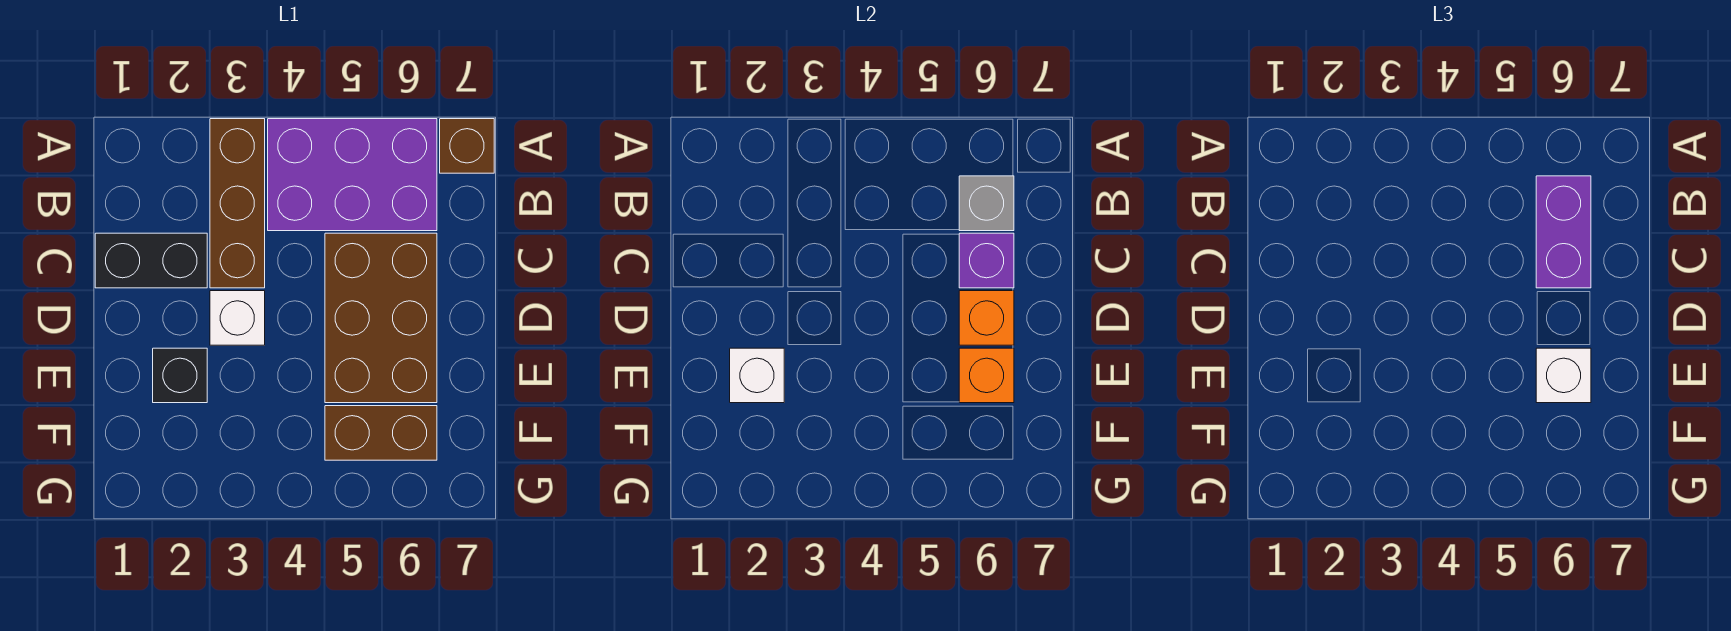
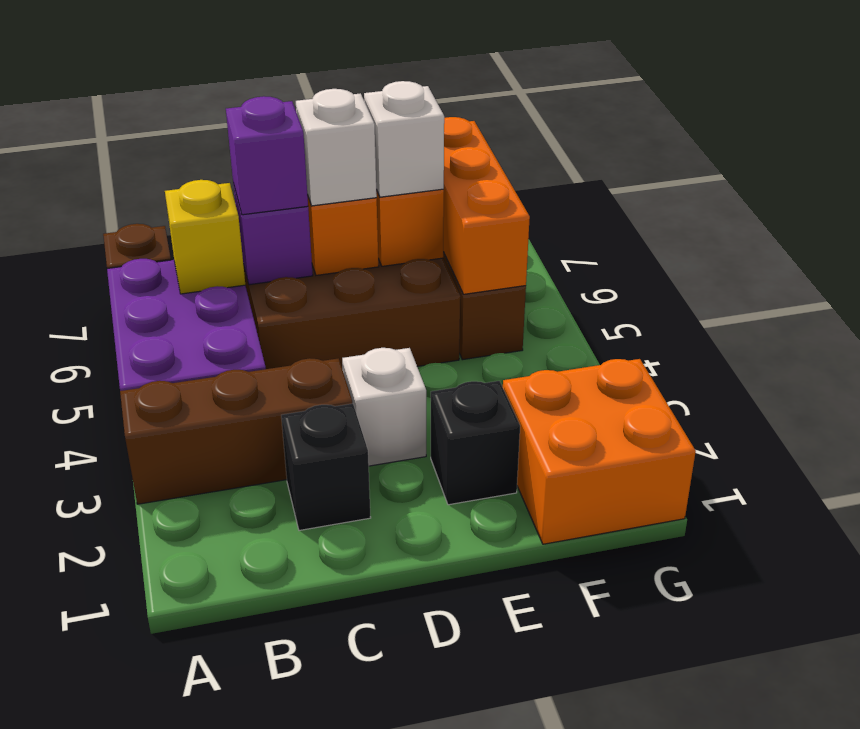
grey 1x1 brick [959,176,1014,231] -> yellow 1x1 brick [165,180,245,294]
purple 1x2 brick [1536,176,1591,288] -> purple 1x1 brick [226,96,308,215]
black 1x2 brick [95,233,207,288] -> black 1x1 brick [281,404,371,530]
white 1x1 brick [730,348,784,403] -> white 1x1 brick moved to [296,89,377,206]
none -> orange 2x2 brick [503,359,696,544]
none -> orange 1x3 brick [443,117,530,294]

